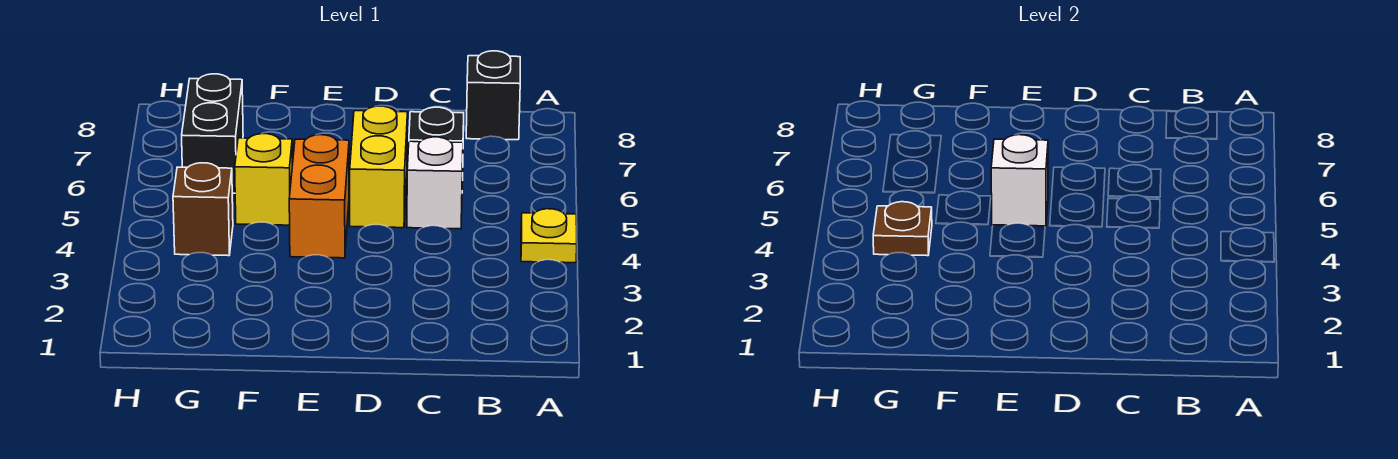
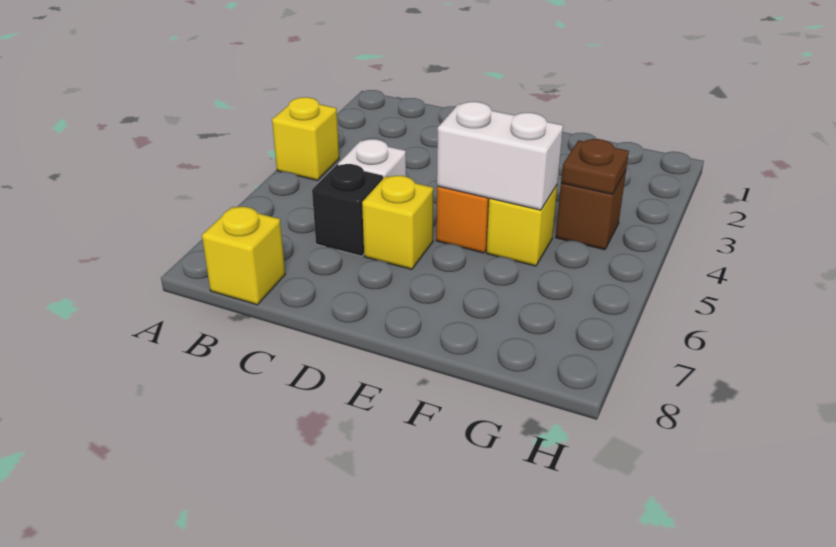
yellow 1x1 plate [521,209,577,263] -> yellow 1x1 brick [272,97,339,180]
black 1x1 brick [466,51,520,140] -> yellow 1x1 brick [202,207,285,305]
yellow 1x2 brick [350,106,408,228] -> yellow 1x1 brick [362,176,433,269]
white 1x1 brick [991,135,1048,226] -> white 1x2 brick [437,102,563,210]
black 1x2 brick [182,74,243,193] -> none

